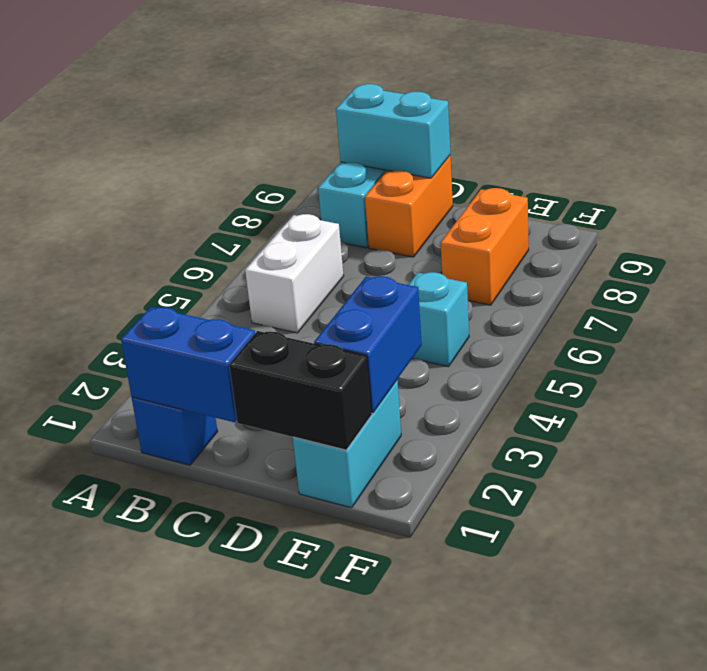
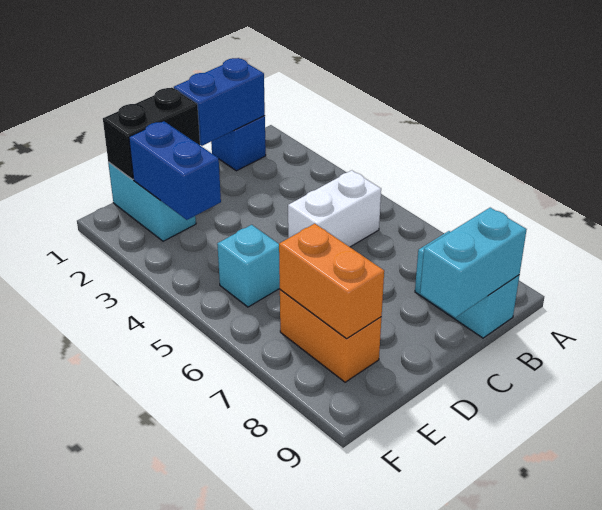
white 1x2 brick [245,214,344,333] -> white 1x2 brick turned to [288,170,381,247]
orange 1x2 brick [365,155,453,257] -> orange 1x2 brick moved to [279,224,384,339]

